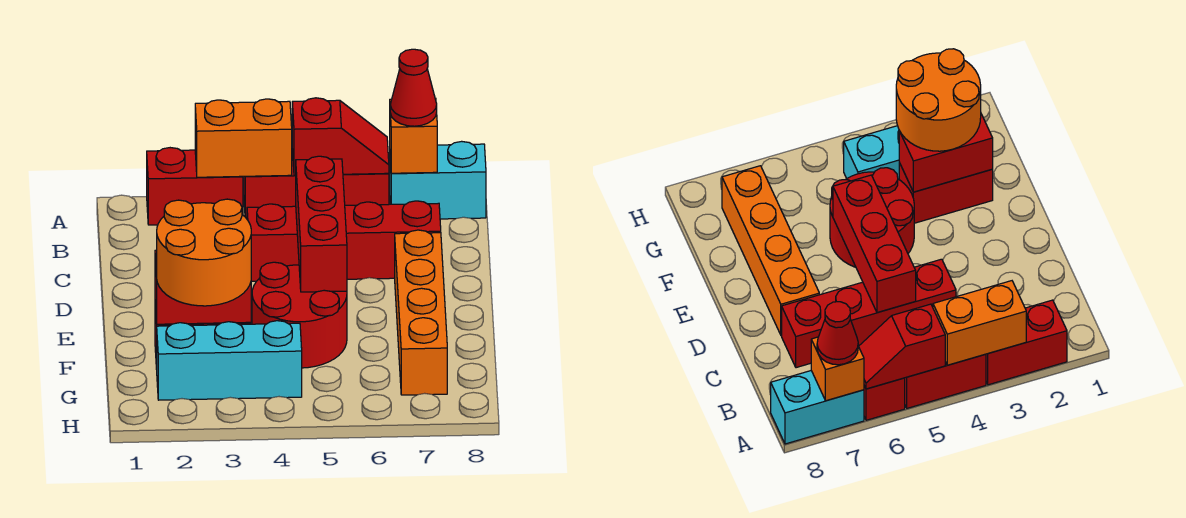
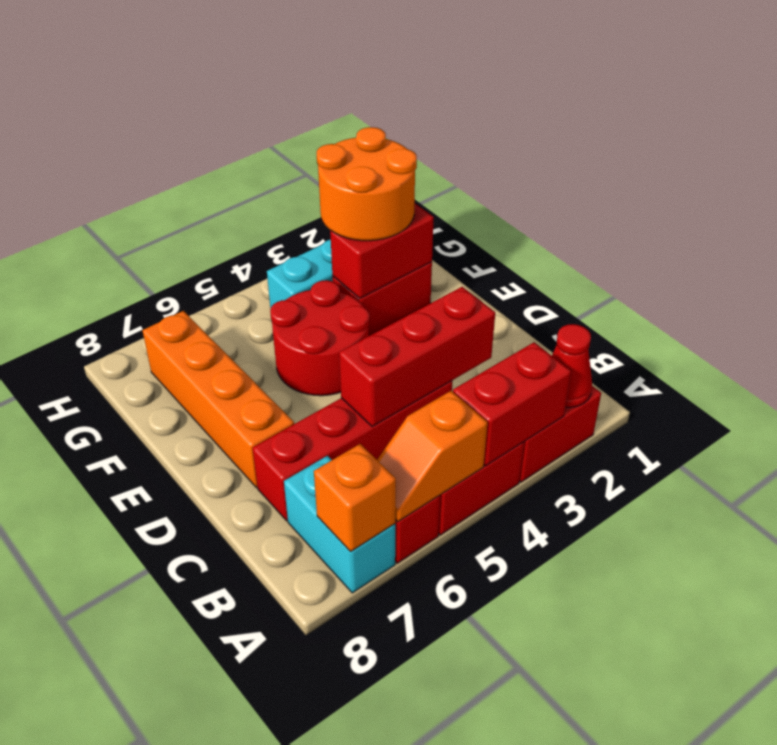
orange 1x2 brick [195,99,292,177] -> red 1x2 brick [453,342,571,466]
red 1x2 slope [292,98,389,175] -> orange 1x2 slope [377,391,488,522]
cyan 1x2 brick [390,141,486,219] -> cyan 1x2 brick turned to [284,456,395,593]
red 1x1 cone [390,49,437,126] -> red 1x1 cone moved to [552,324,592,408]
red 1x3 brick [295,156,347,292] -> red 1x3 brick turned to [339,287,495,427]

